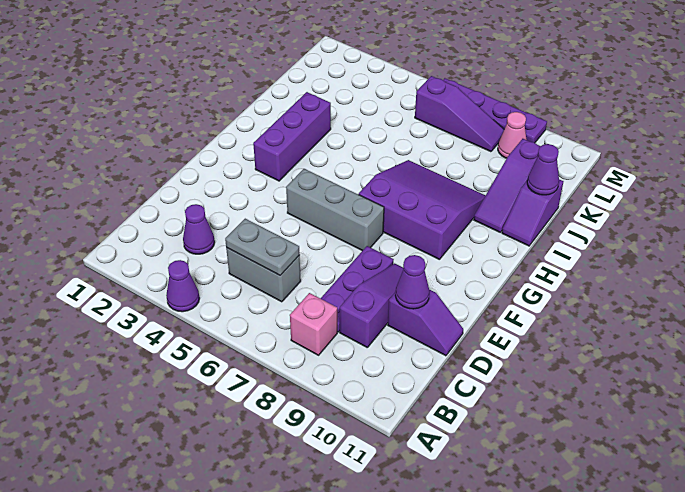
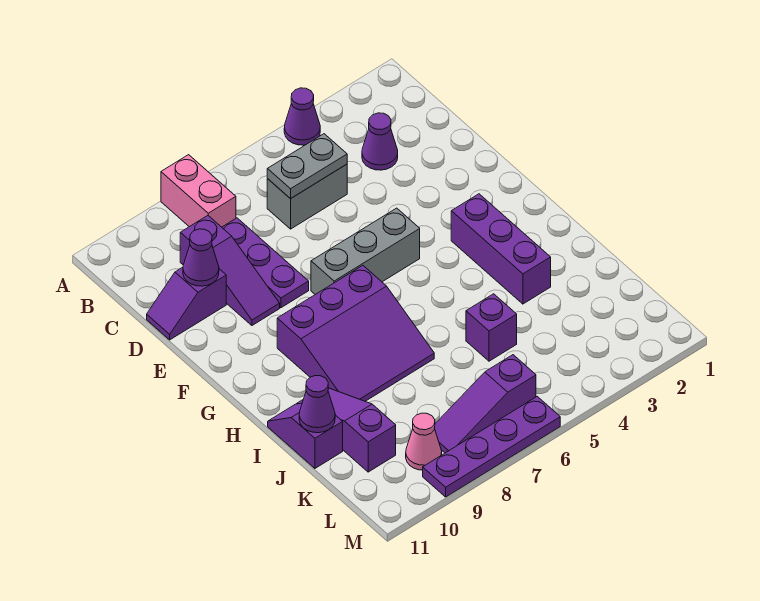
pink 1x1 brick [290,293,337,355] -> pink 1x2 brick [161,155,236,227]
none -> purple 1x1 brick [466,294,517,361]

